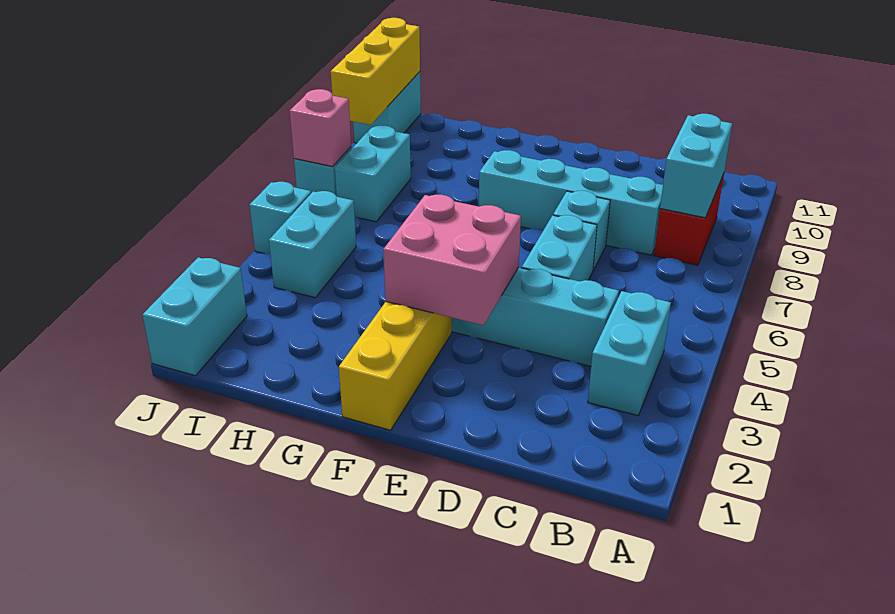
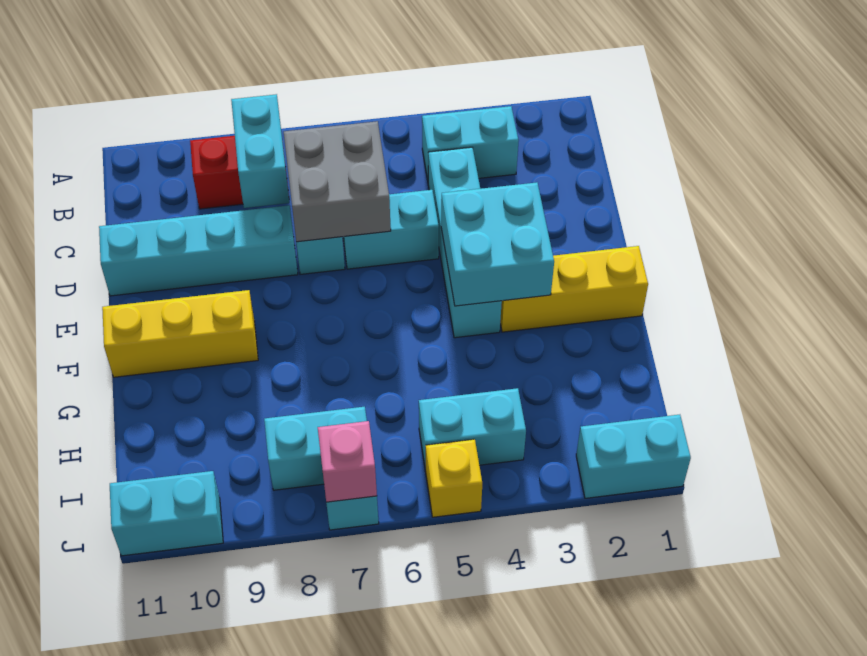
cyan 1x2 brick [660,114,732,218] -> cyan 1x2 brick turned to [231,94,289,208]
none -> grey 2x2 brick [284,121,391,242]
cyan 1x4 brick [479,150,663,255] -> cyan 1x4 brick turned to [99,205,298,296]
pink 2x2 brick [383,195,521,325] -> cyan 2x2 brick [441,182,554,306]
cyan 1x1 brick [250,182,311,254] -> yellow 1x1 brick [426,439,482,517]
yellow 1x3 brick [331,18,420,125] -> yellow 1x3 brick moved to [102,290,258,377]

